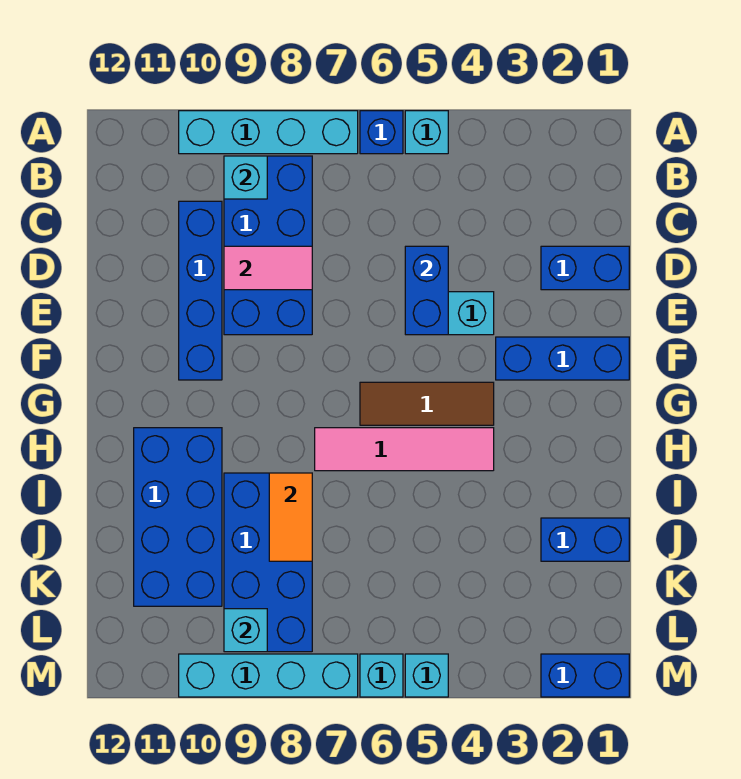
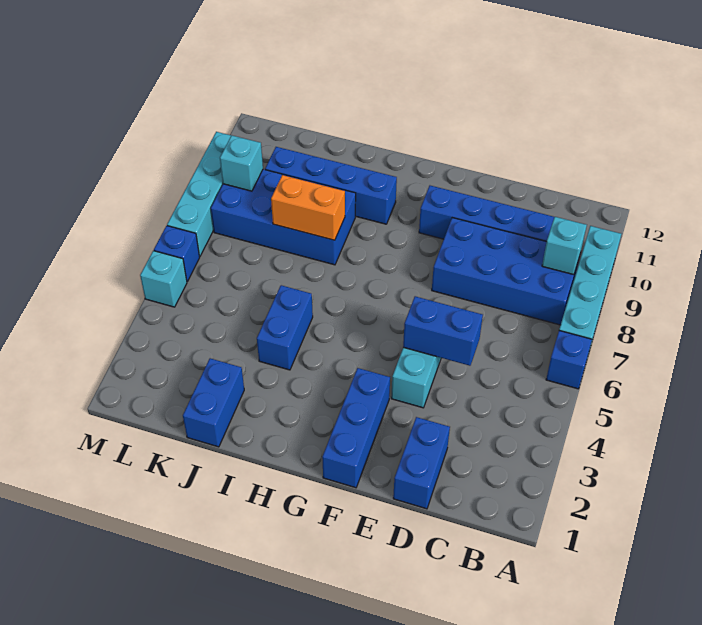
cyan 1x1 brick [405,111,448,154] -> none
pink 1x2 tile [224,246,312,290] -> none
brown 1x3 tile [360,382,494,425] -> none
pink 1x4 tile [315,428,494,471] -> none
blue 2x4 brick [134,428,222,606] -> blue 1x4 brick [265,147,397,224]
orange 1x2 tile [269,473,312,561] -> orange 1x2 brick [271,175,345,240]
blue 1x2 brick [541,654,629,697] -> blue 1x2 brick moved to [257,285,313,370]
cyan 1x1 brick [360,654,403,697] -> blue 1x1 brick [154,226,200,282]

